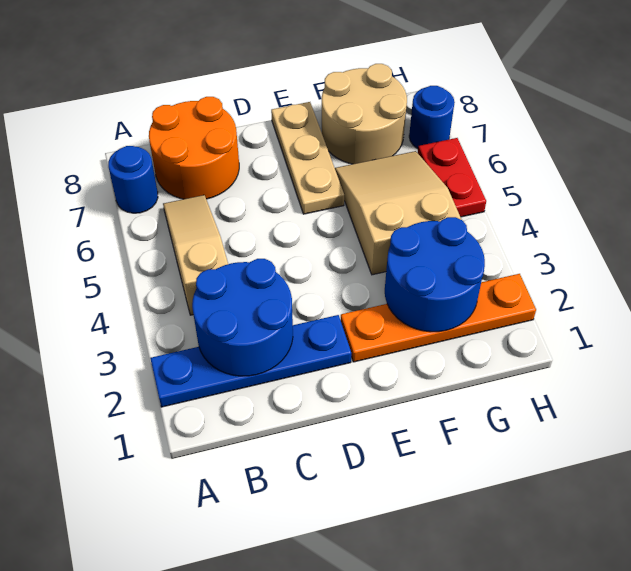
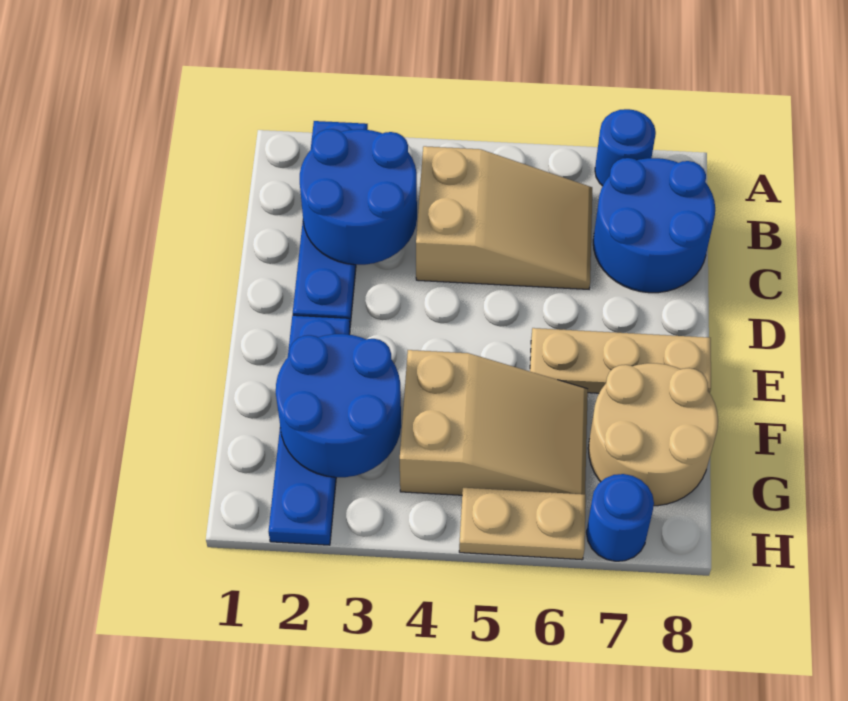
tan 1x3 slope [163,195,228,315] -> tan 2x3 slope [416,146,592,289]
orange 2x2 round brick [149,97,239,199] -> blue 2x2 round brick [593,158,715,293]
orange 1x4 plate [341,274,536,362] -> blue 1x4 plate [269,315,350,545]
red 1x2 plate [418,138,486,217] -> tan 1x2 plate [459,488,586,560]

